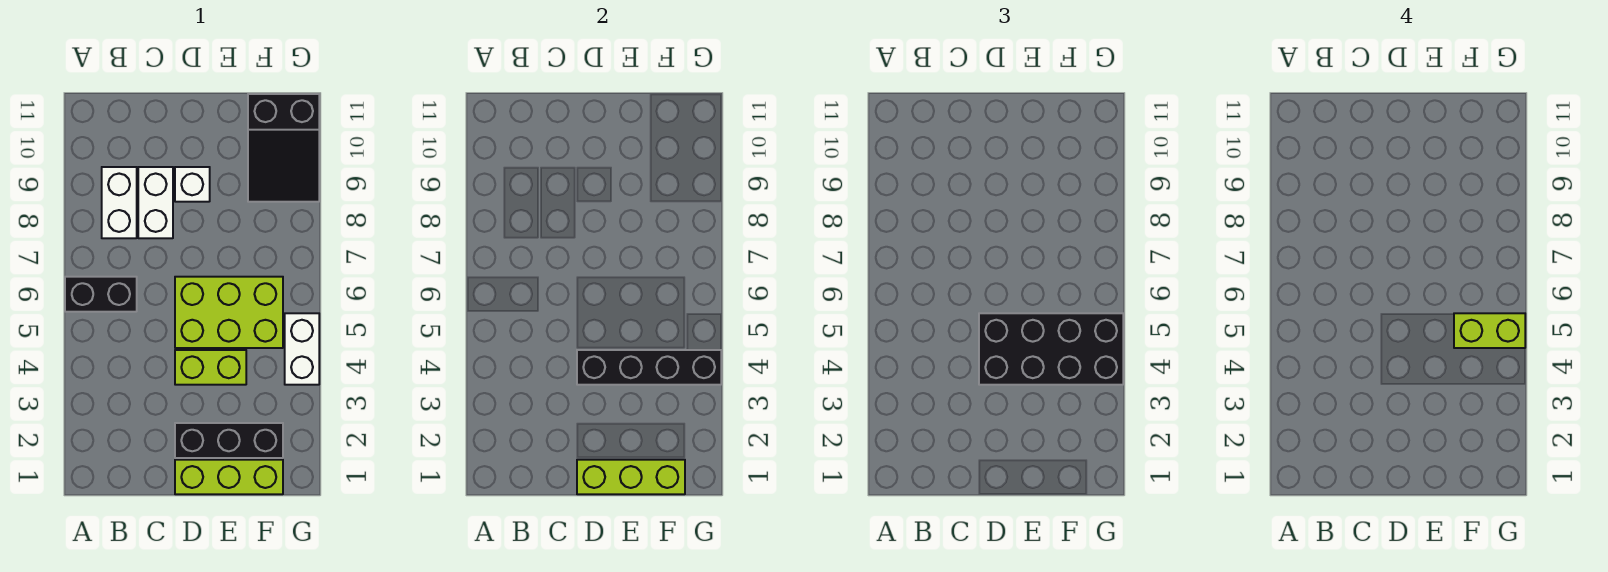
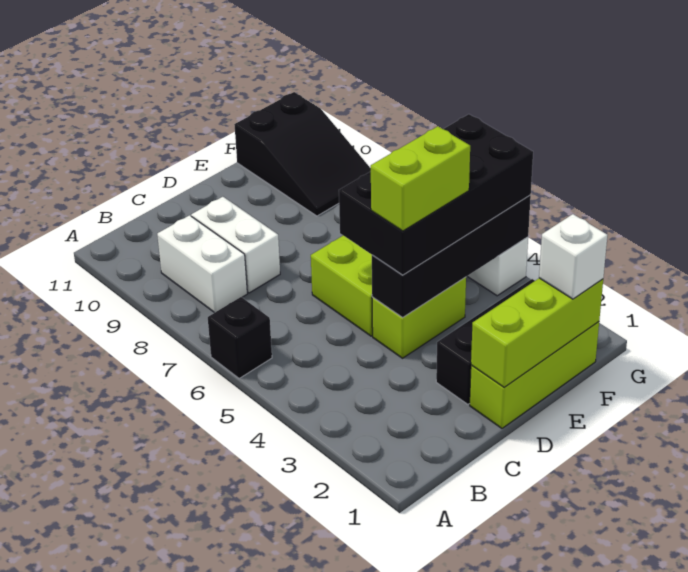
black 1x2 brick [65,277,137,312] -> black 1x1 brick [208,297,272,379]
white 1x1 brick [175,167,210,202] -> white 1x1 brick moved to [539,214,607,299]
lime 1x2 brick [1454,313,1525,348] -> lime 1x2 brick moved to [371,126,470,231]

